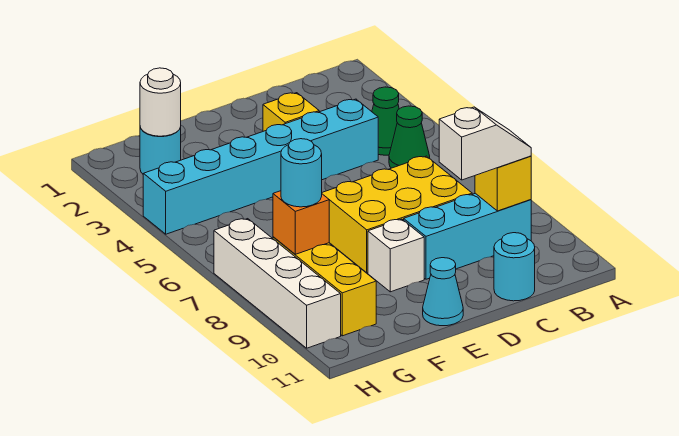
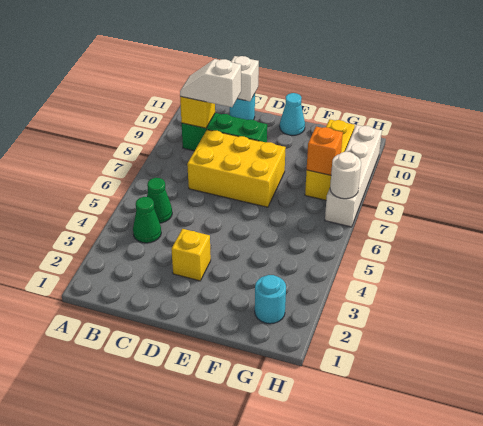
cyan 1x3 brick [404,193,531,279] -> green 1x3 brick [182,113,267,151]
cyan 1x6 brick [143,99,378,234] -> none
white 1x1 brick [368,219,424,292] -> white 1x1 brick moved to [231,56,259,101]
white 1x1 round brick [140,68,181,136] -> white 1x1 round brick moved to [330,152,361,199]
cyan 1x1 round brick [281,139,322,207] -> none

